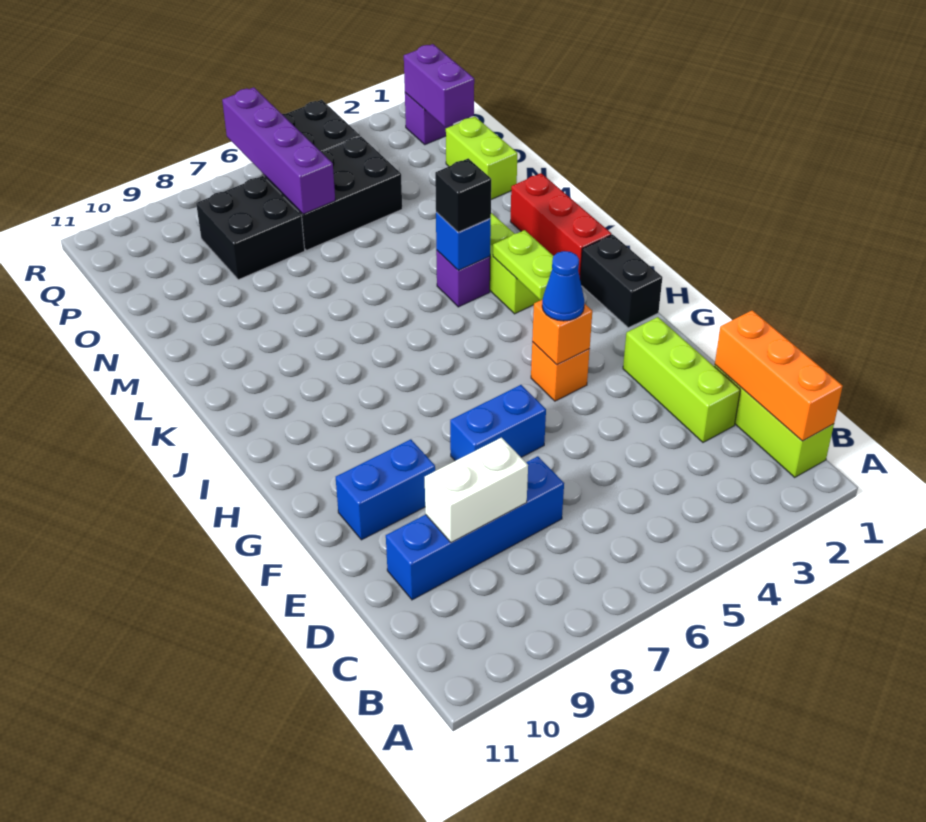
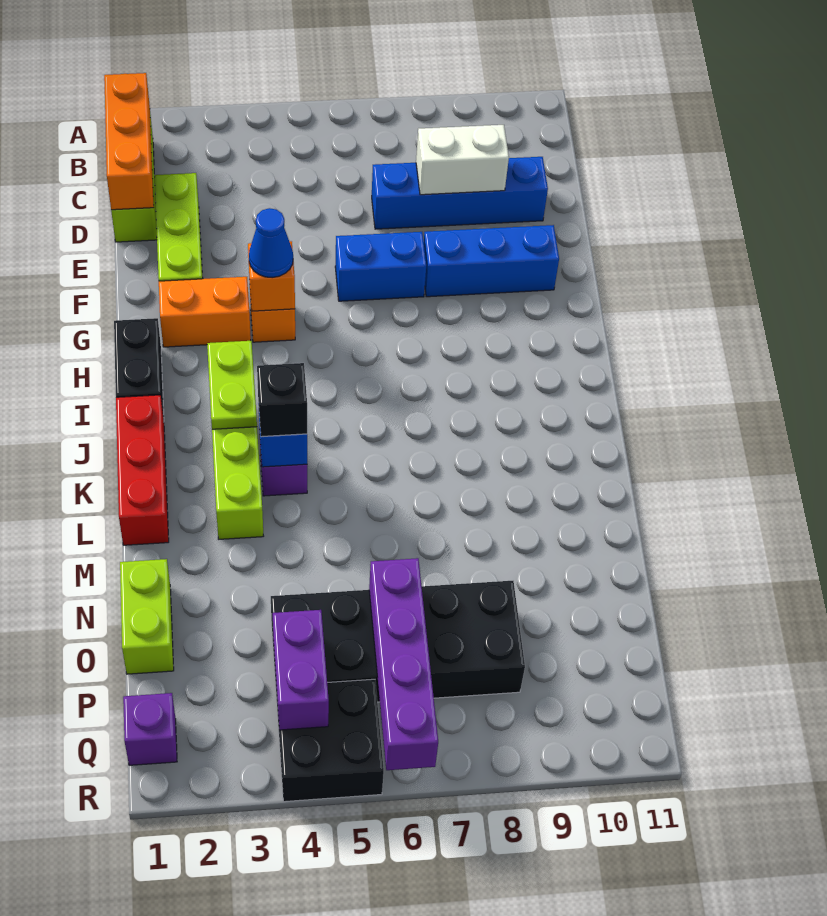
blue 1x2 brick [336,439,435,540] -> blue 1x3 brick [424,225,559,297]
none -> orange 1x2 brick [159,277,251,347]
purple 1x2 brick [404,44,474,127] -> purple 1x2 brick moved to [273,610,329,730]

